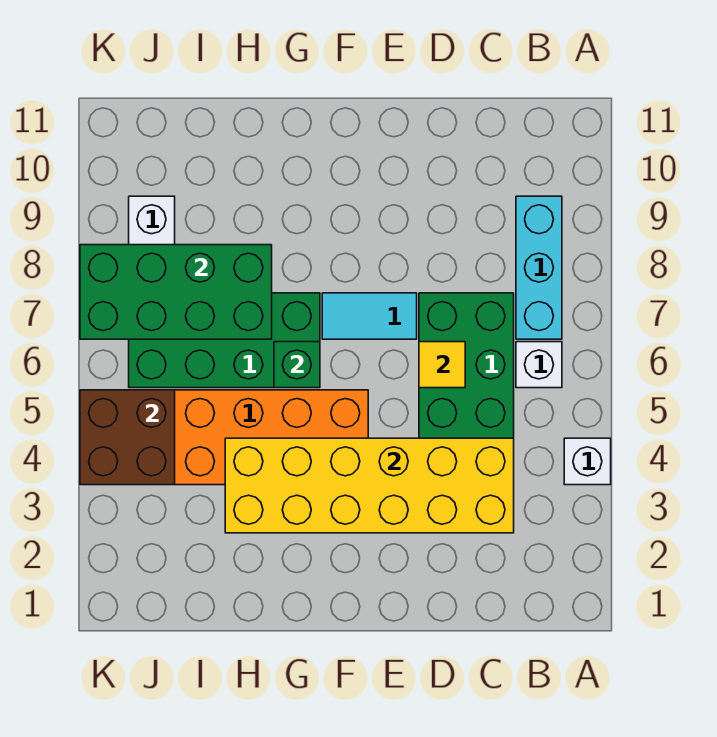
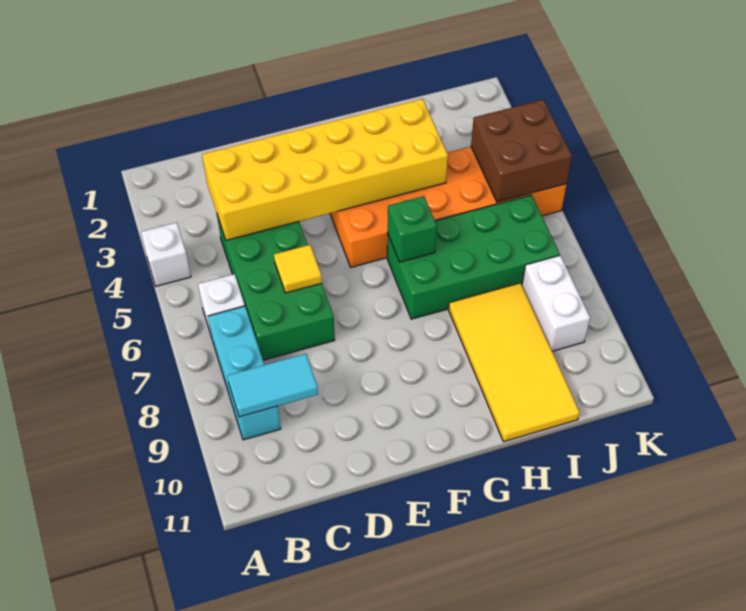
cyan 1x2 tile [322,293,417,339] -> cyan 1x2 tile moved to [227,354,318,417]
green 2x4 brick [80,245,272,339] -> none
none -> yellow 2x4 tile [449,283,580,442]

